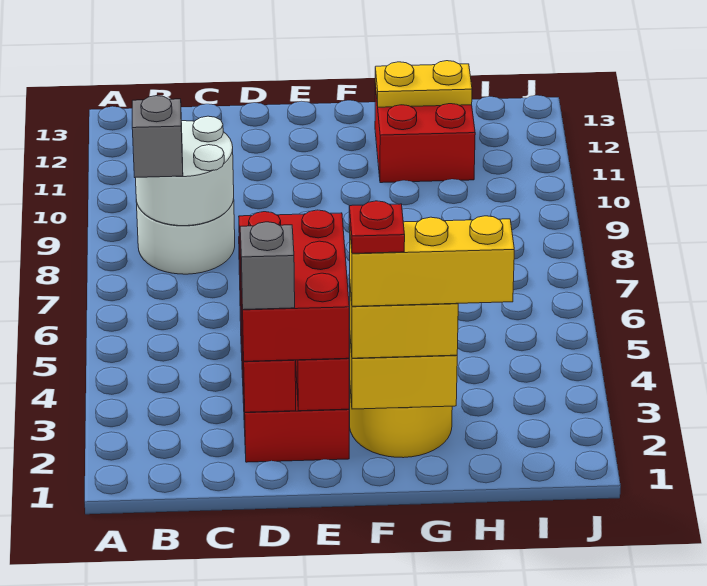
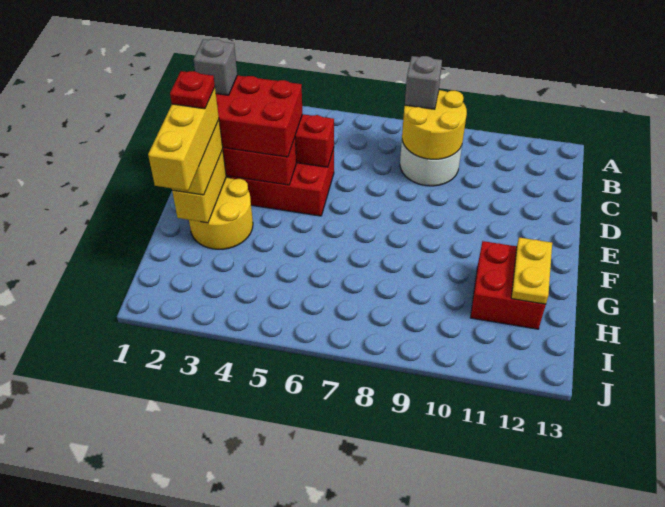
white 2x2 round brick [135,116,234,226] -> yellow 2x2 round brick [402,90,467,159]

